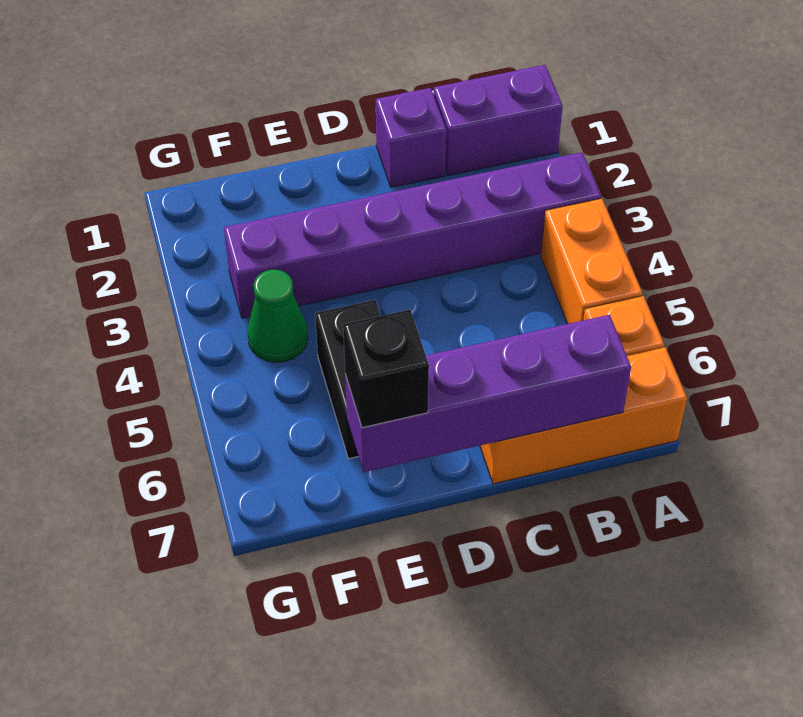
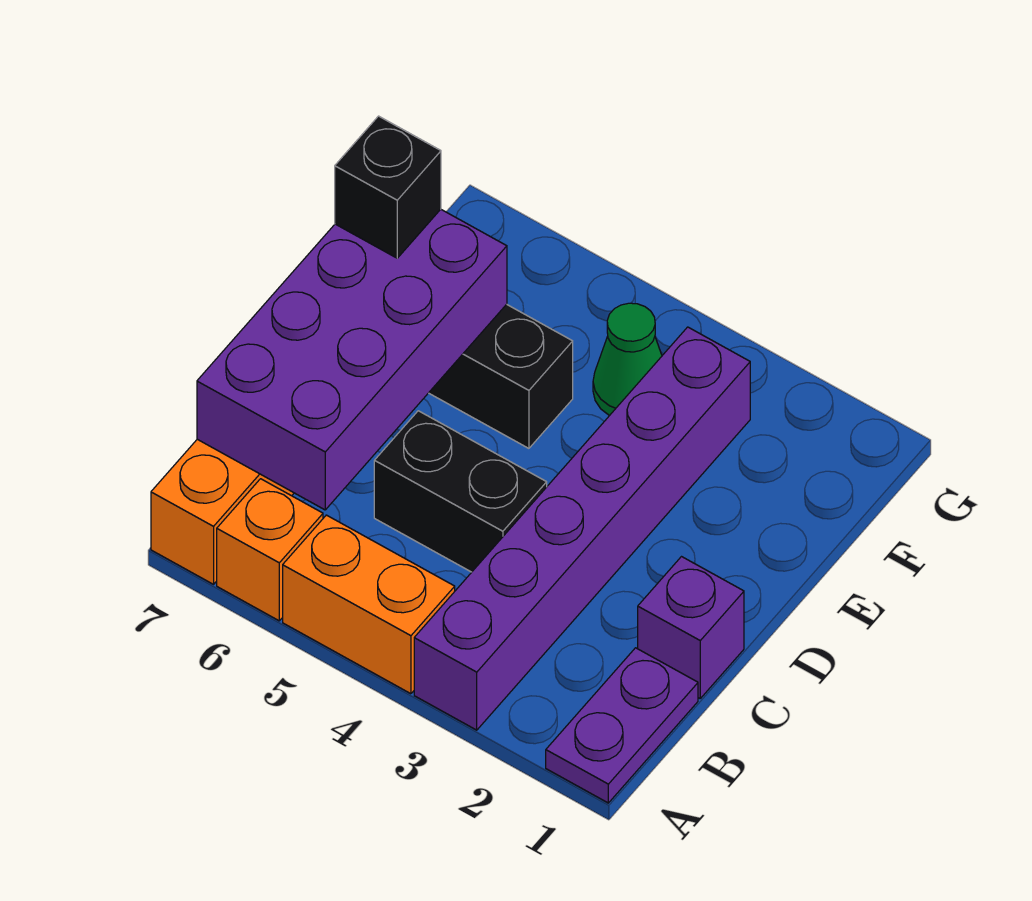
purple 1x2 brick [433,65,563,176] -> purple 1x2 plate [546,648,698,803]
purple 1x4 brick [345,315,631,472] -> purple 2x4 brick [197,209,507,510]
none -> black 1x2 brick [374,411,547,572]

